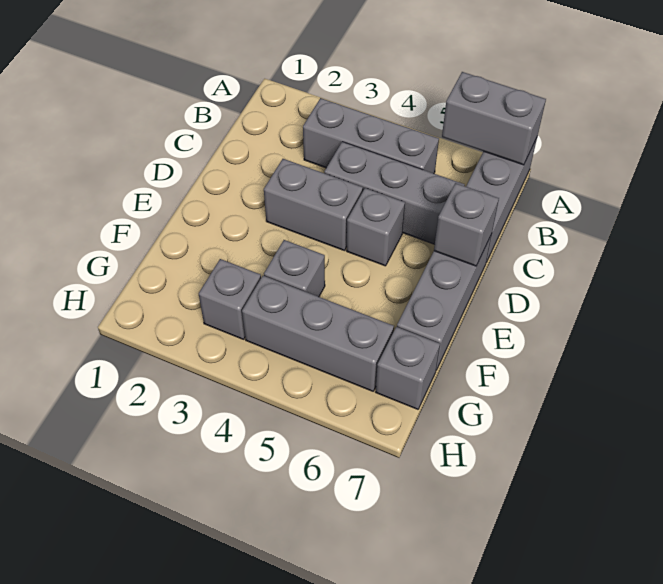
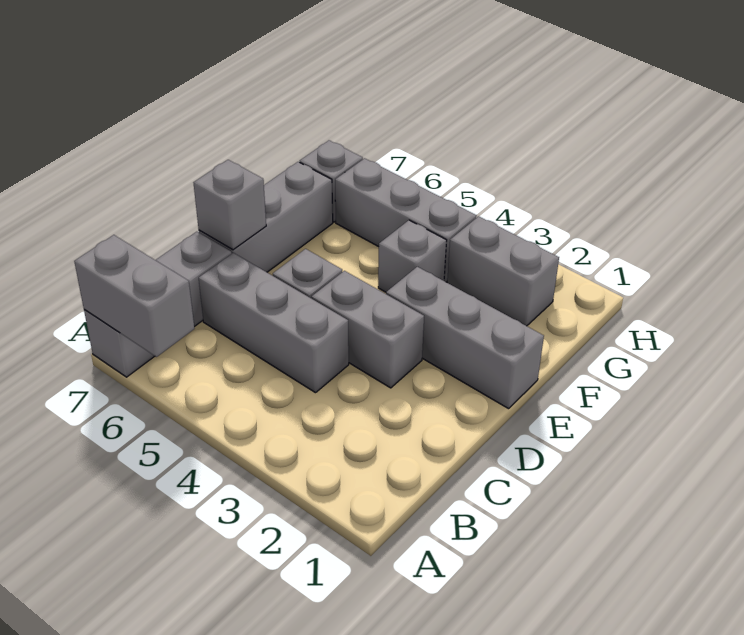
grey 1x3 brick [303,98,439,173] -> grey 1x3 brick moved to [386,267,544,409]
grey 1x1 brick [199,259,261,339] -> grey 1x2 brick [447,216,559,326]

